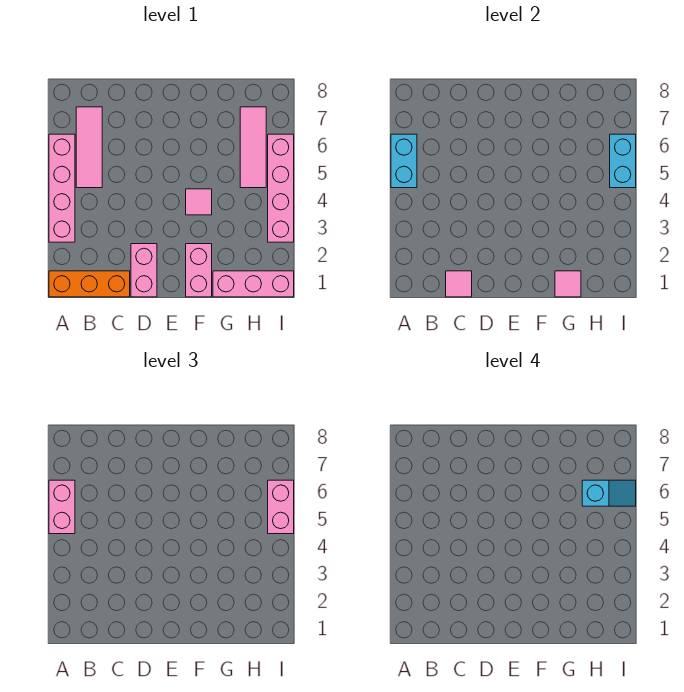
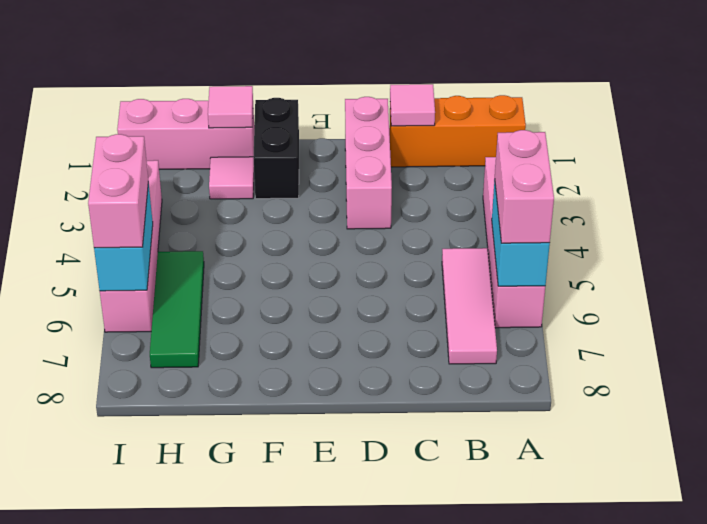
pink 1x2 brick [131,244,157,297] -> pink 1x3 brick [345,97,392,229]
pink 1x2 brick [186,244,212,297] -> black 1x2 brick [253,98,299,199]
pink 1x1 tile [186,189,212,215] -> pink 1x1 tile moved to [209,157,254,199]
pink 1x3 tile [240,107,266,188] -> green 1x3 tile [150,251,204,368]
cyan 1x2 slope [582,480,636,506] -> none

